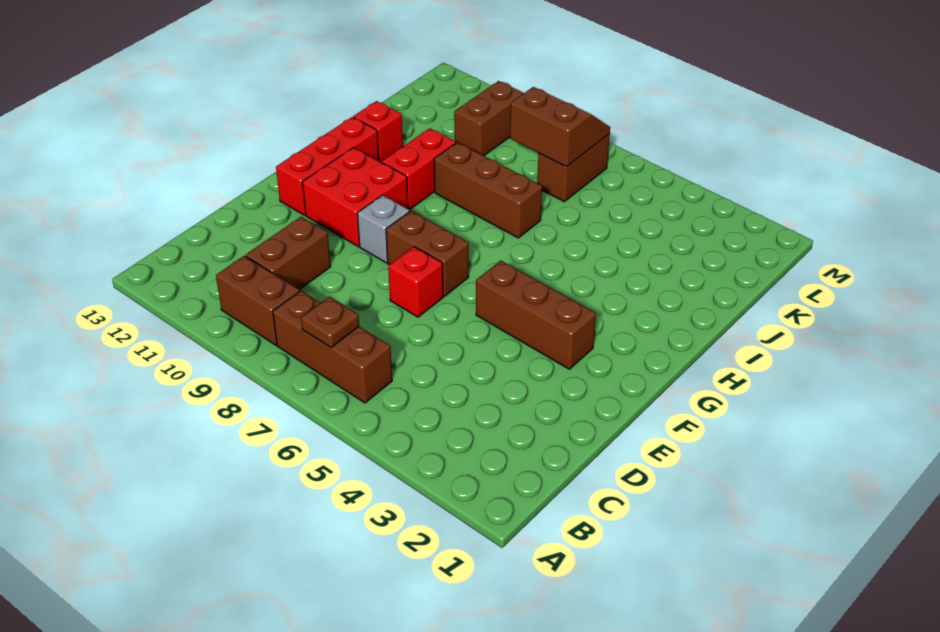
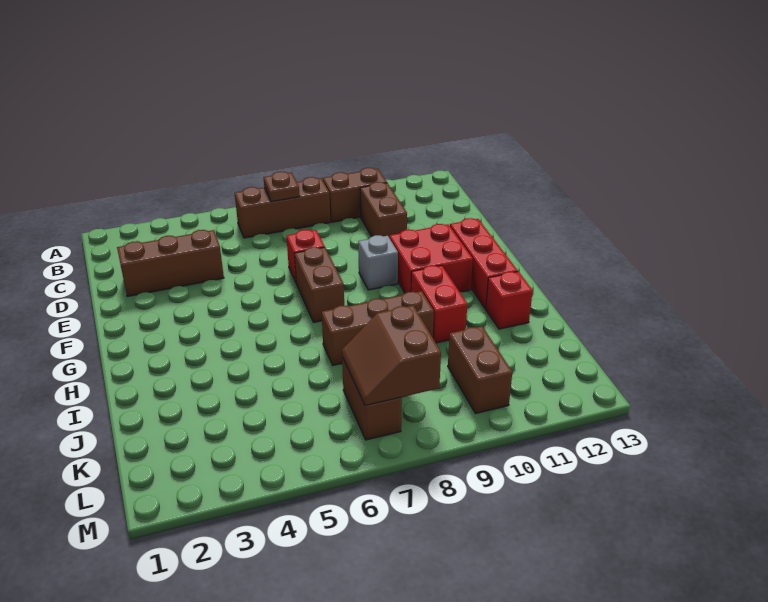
brown 1x3 brick [476,260,596,369] -> brown 1x3 brick moved to [117,230,224,297]
brown 1x2 brick [386,211,469,296] -> brown 1x2 brick turned to [294,247,344,322]
brown 2x2 slope [510,87,610,167] -> brown 2x2 slope turned to [342,306,441,406]

